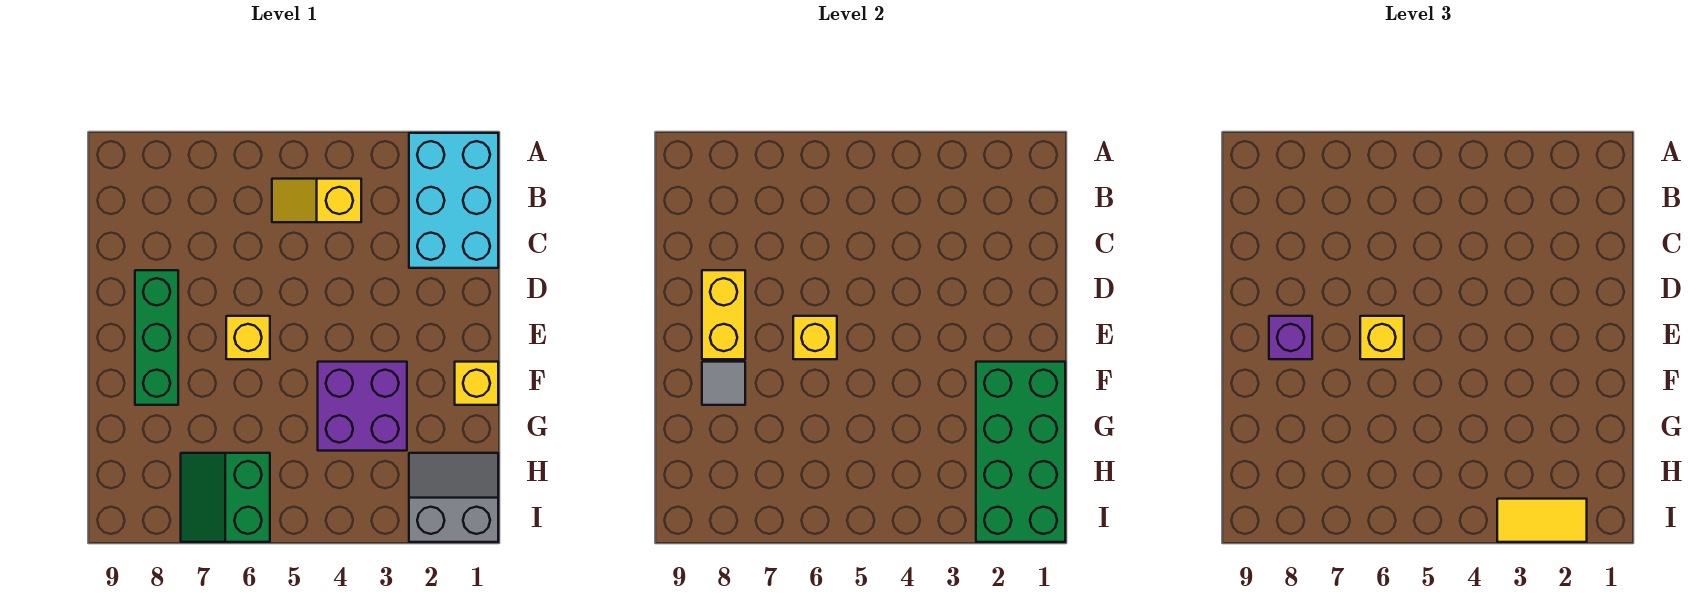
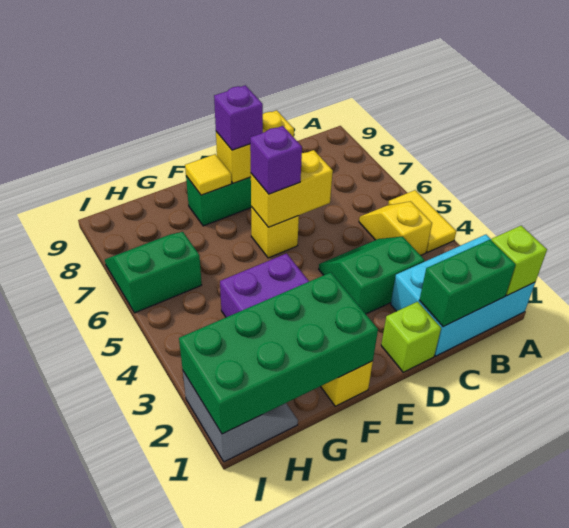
none -> lime 1x1 brick [491,226,547,296]
none -> green 1x2 brick [419,240,516,327]
none -> green 2x2 slope [319,237,425,314]
none -> lime 1x1 brick [381,302,441,372]
yellow 1x1 brick [793,316,837,359] -> yellow 1x2 brick [251,150,333,227]
yellow 1x1 brick [1360,316,1404,359] -> purple 1x1 brick [250,126,302,194]
grey 1x1 tile [702,362,745,405] -> yellow 1x1 tile [185,154,232,195]
yellow 1x2 tile [1497,499,1587,542] -> yellow 1x2 tile moved to [388,190,456,252]

